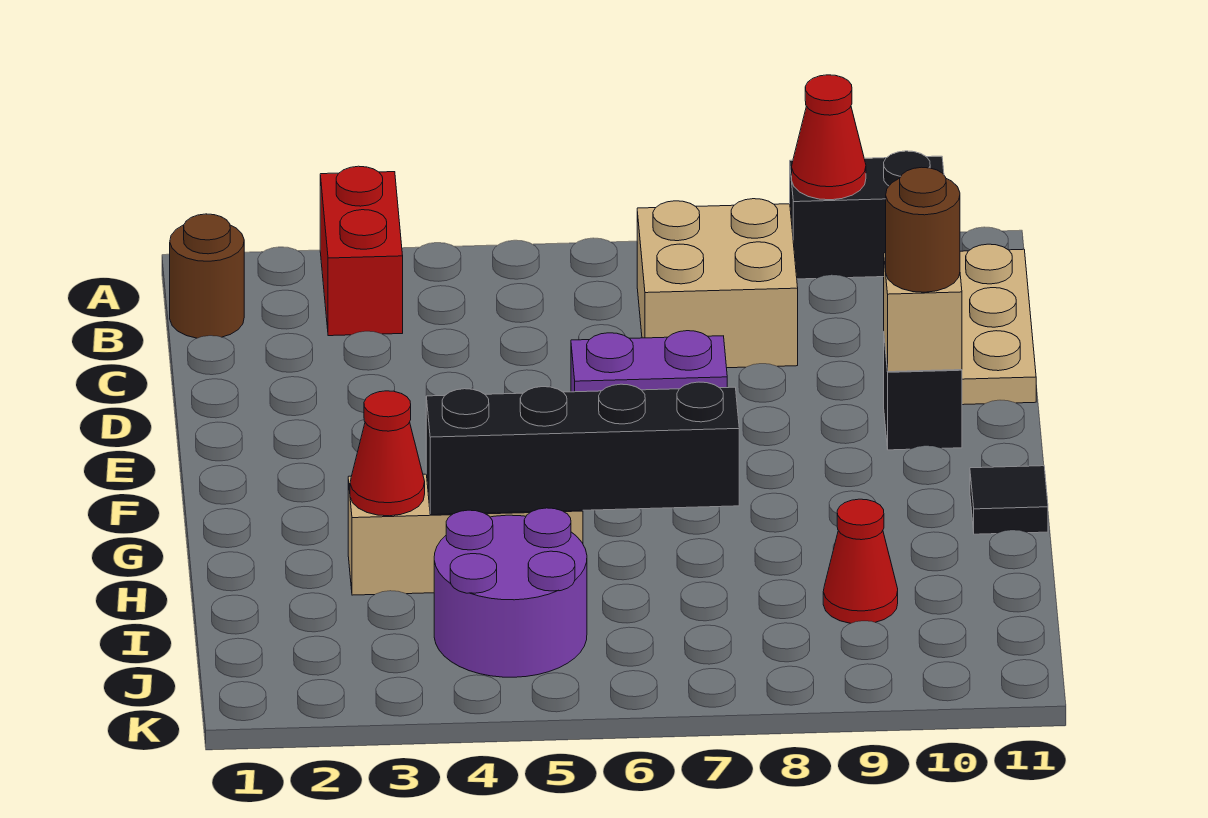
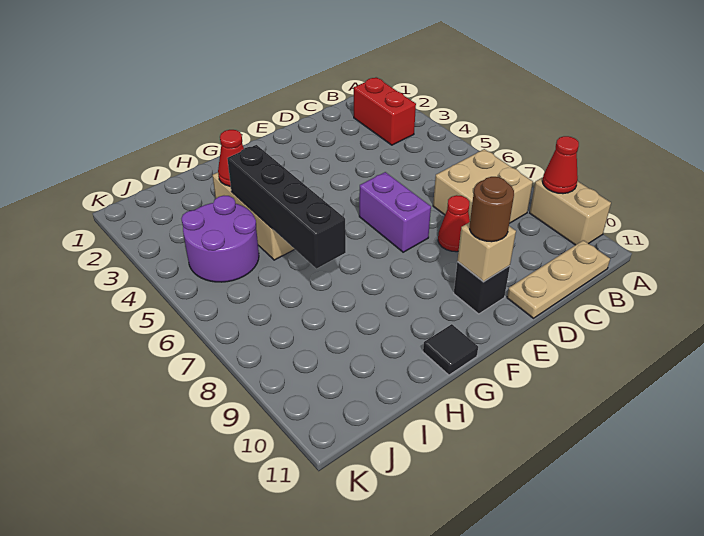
red 1x2 brick [320,166,403,336] -> red 1x2 brick turned to [354,77,416,145]
black 1x2 brick [790,151,944,279] -> tan 1x2 brick [530,177,611,245]
brown 1x1 round brick [170,214,244,338] -> none
red 1x1 cone [823,499,898,623] -> red 1x1 cone moved to [438,195,470,252]

